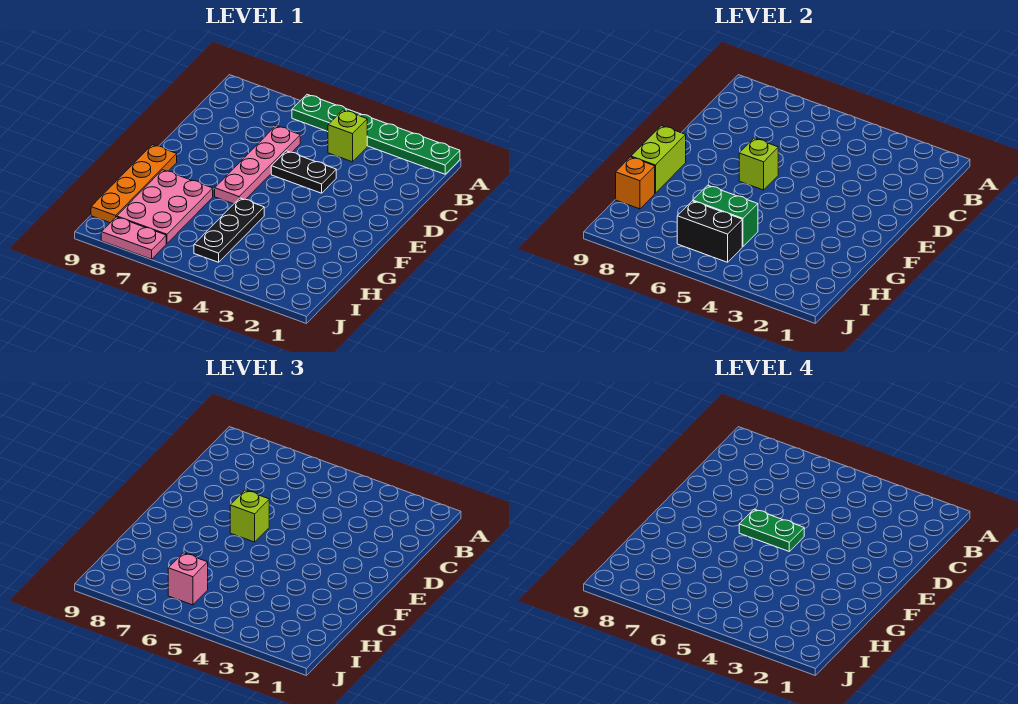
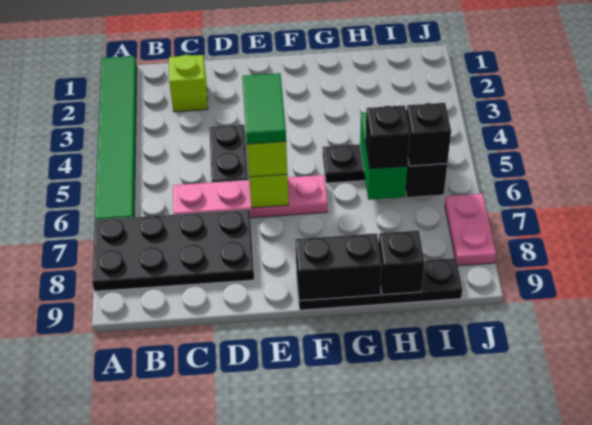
green 1x6 plate [292,95,460,174] -> green 1x6 tile [95,56,137,220]
none -> black 2x4 plate [92,210,254,291]
lime 1x1 brick [328,110,367,162] -> lime 1x1 brick moved to [169,55,208,112]
green 1x2 plate [739,509,804,551] -> green 1x2 tile [242,73,286,144]
orange 1x4 plate [91,145,177,223] -> black 1x4 plate [296,258,462,310]
lime 1x2 brick [631,126,686,193] -> black 1x2 brick [295,233,382,301]
pink 2x3 plate [117,170,213,243] -> none
none -> black 1x1 brick [365,105,410,169]
orange 1x1 brick [616,157,655,209] -> black 1x1 brick [379,231,424,295]
pink 1x1 brick [168,553,208,605] -> black 1x1 brick [406,103,451,166]

